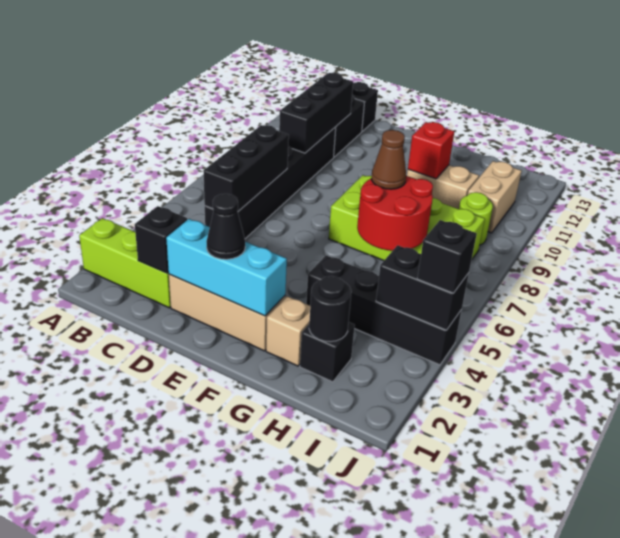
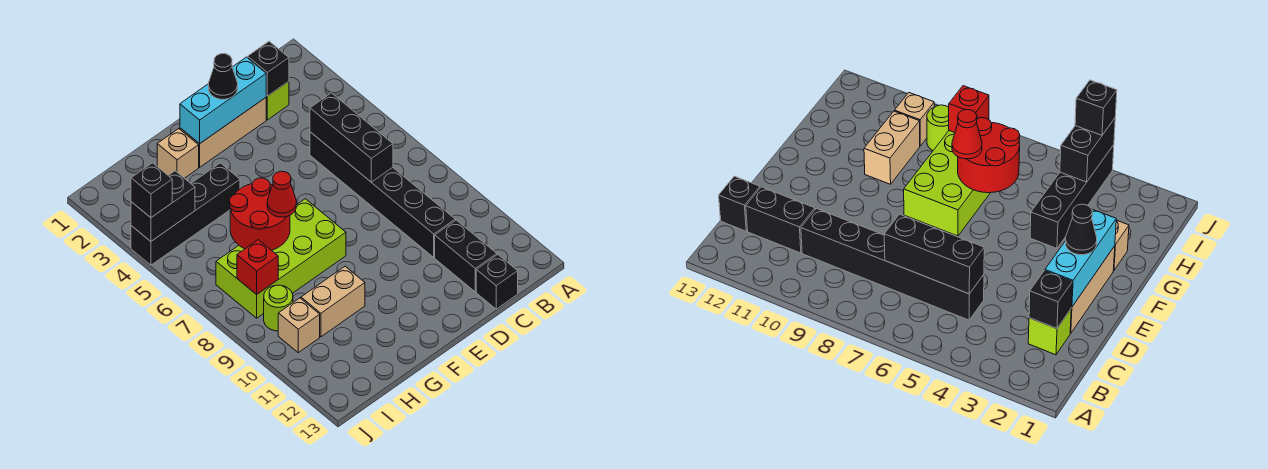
lime 1x3 brick [79,218,171,308] -> lime 1x1 brick [266,82,289,120]
black 1x3 brick [279,73,353,153] -> none
brown 1x1 cone [371,130,406,189] -> red 1x1 cone [267,171,296,217]
red 1x1 brick [408,122,454,179] -> red 1x1 brick moved to [237,240,278,294]
black 1x1 brick [300,322,355,382] -> none
black 1x1 round brick [309,276,351,342] -> none
tan 1x2 brick [468,161,522,233] -> tan 1x1 brick [278,298,320,353]

